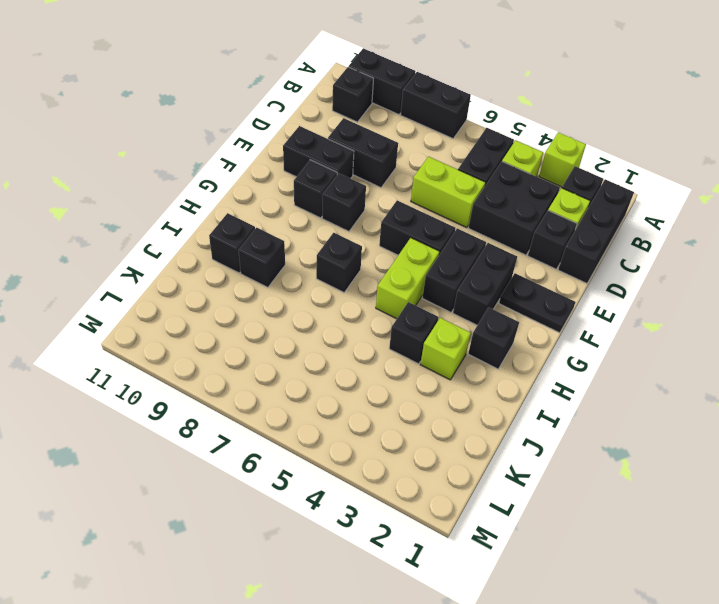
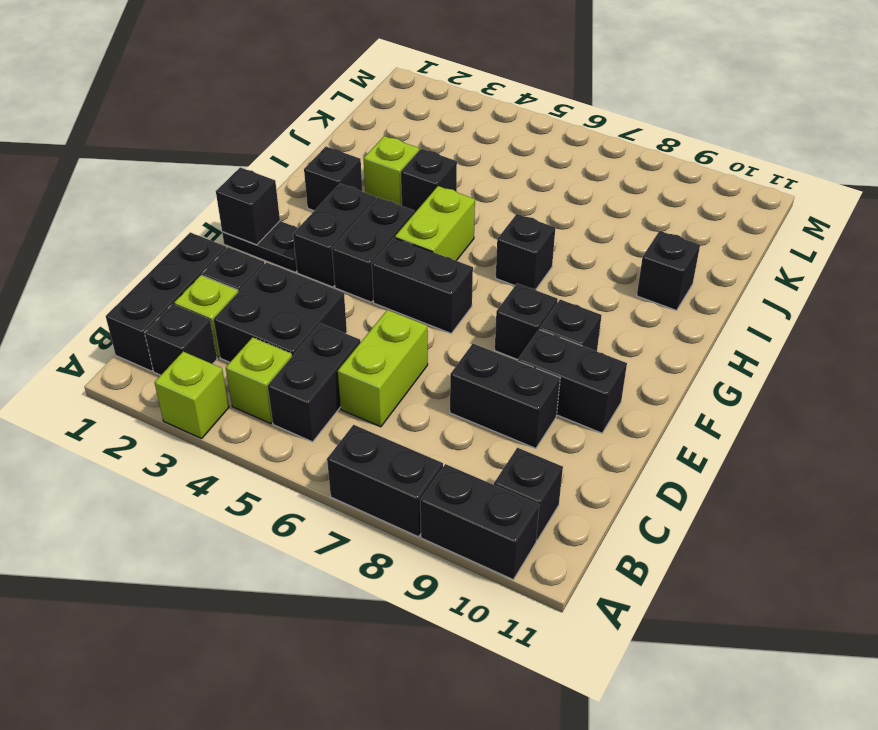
lime 1x2 brick [411,157,486,228] -> lime 1x2 brick turned to [338,310,428,427]
black 1x1 brick [238,228,285,287] -> black 1x1 brick moved to [216,167,280,245]

